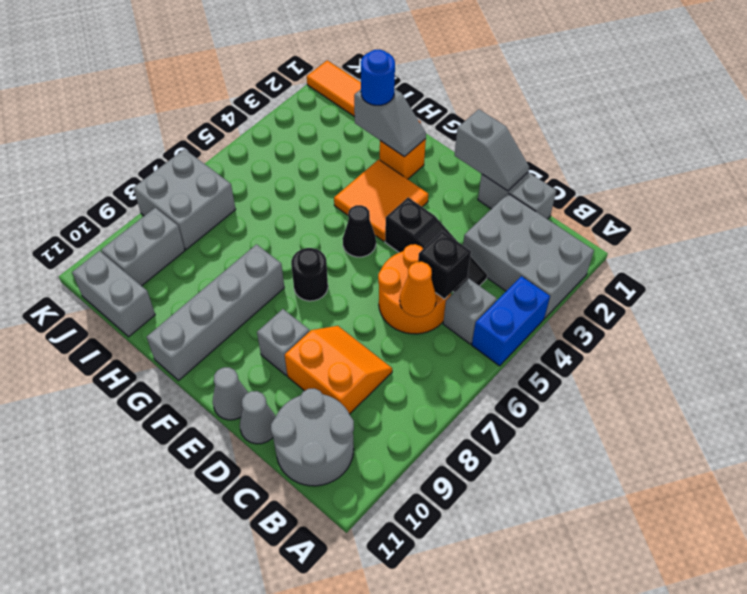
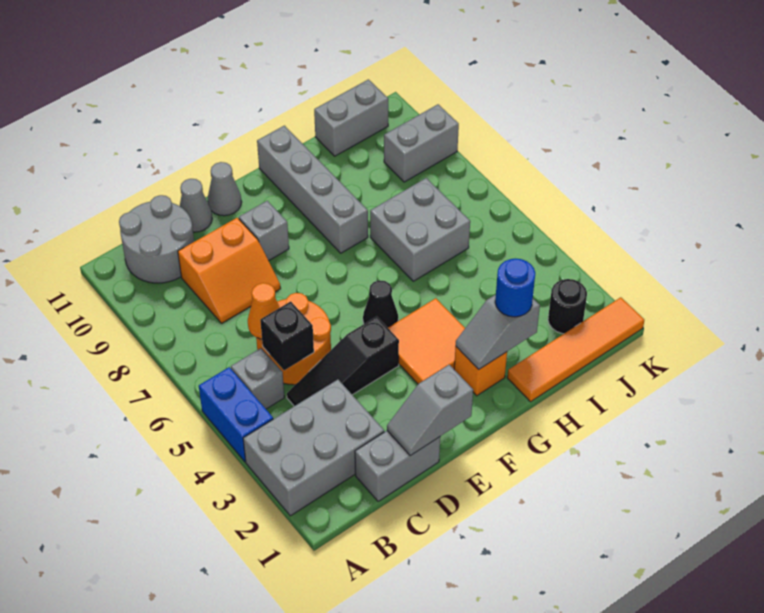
black 1x1 round brick [291,248,328,301] -> black 1x1 round brick moved to [548,279,587,334]
grey 2x2 brick [133,149,236,250] -> grey 2x2 brick moved to [370,178,470,281]
grey 1x2 brick [101,208,185,286] -> grey 1x2 brick turned to [384,104,459,182]

